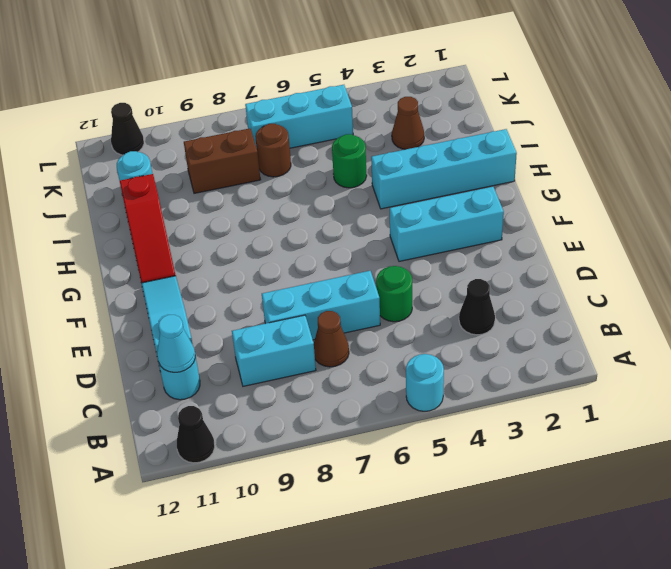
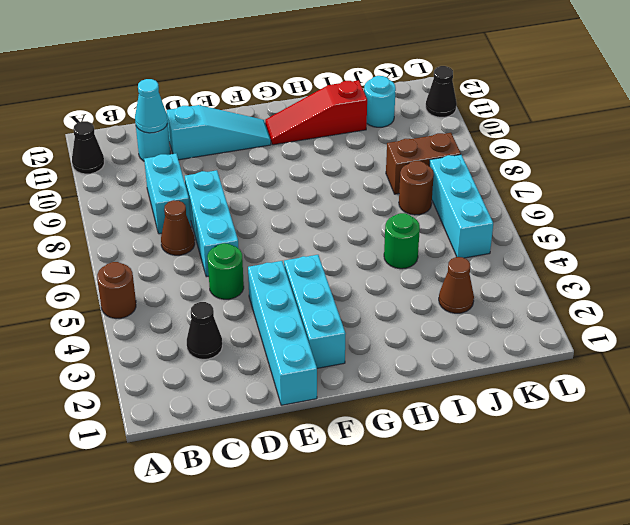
cyan 1x1 round brick [406,354,444,411] -> brown 1x1 round brick [97,262,136,319]
cyan 1x4 brick [371,129,517,209] -> cyan 1x4 brick moved to [248,261,317,405]
brown 1x2 brick [184,128,261,193] -> brown 1x2 brick turned to [386,133,461,194]

